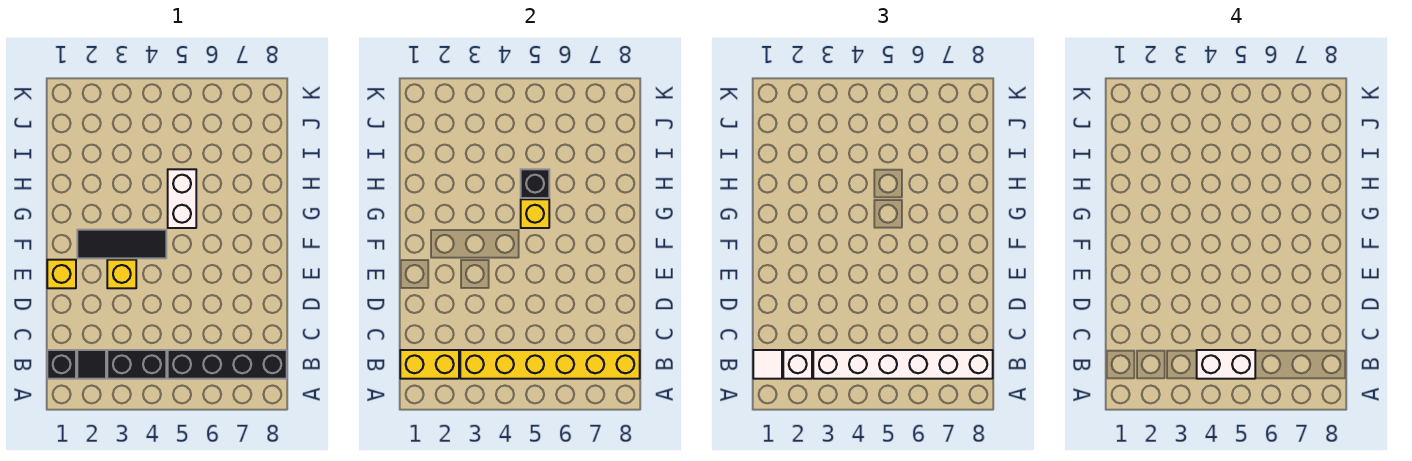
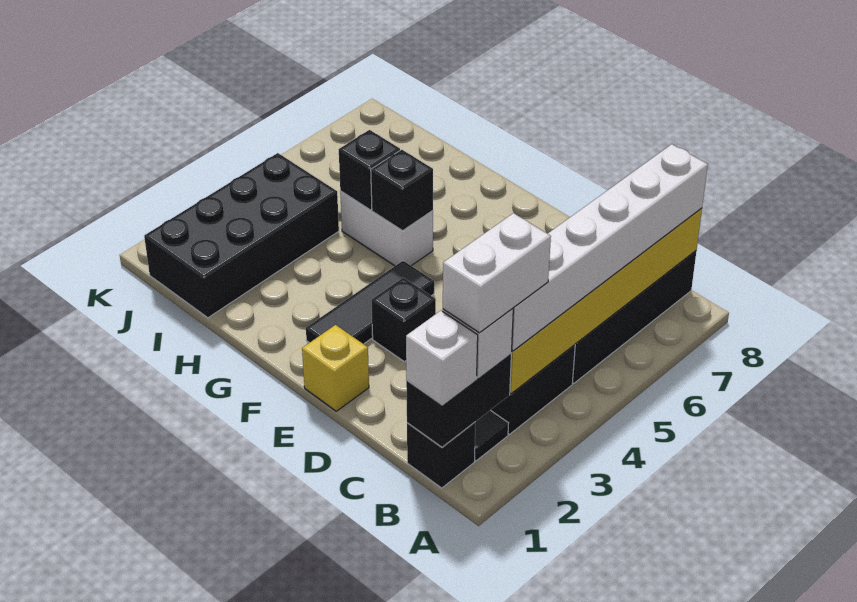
yellow 1x2 brick [400,350,459,379] -> black 1x2 brick [406,353,511,447]
white 1x1 tile [753,350,782,379] -> white 1x1 brick [406,311,478,404]
white 1x2 brick [1197,350,1255,379] -> white 1x2 brick moved to [443,213,551,333]
yellow 1x1 brick [107,260,136,288] -> black 1x1 brick [372,278,436,362]
yellow 1x1 brick [521,199,549,228] -> black 1x1 brick [371,150,433,231]
none -> black 2x4 brick [144,153,339,318]

